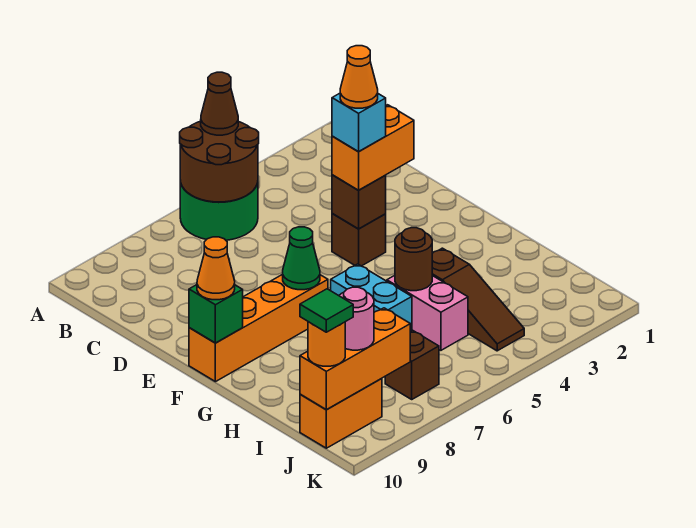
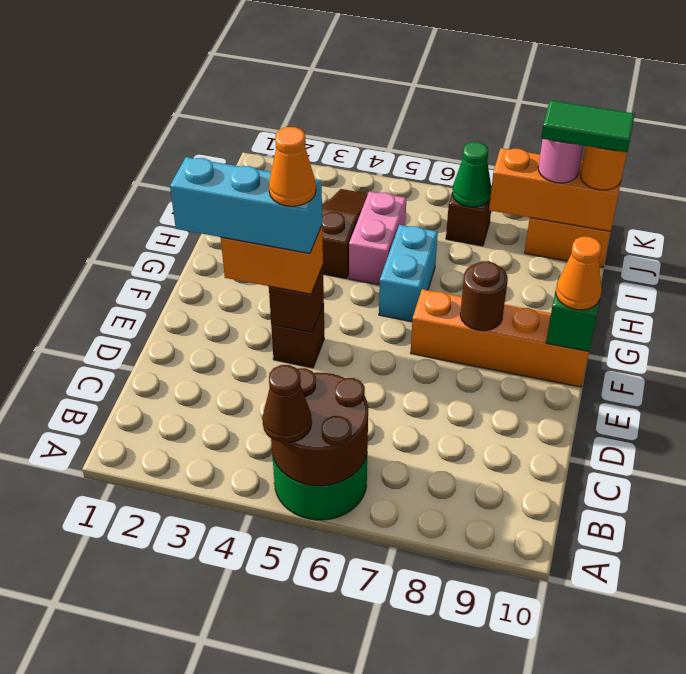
cyan 1x1 brick [332,93,386,152] -> cyan 1x3 brick [170,157,322,253]
green 1x1 cone [283,227,320,290] -> green 1x1 cone moved to [452,142,491,207]
brown 1x1 round brick [395,228,432,291] -> brown 1x1 round brick moved to [460,261,508,331]
green 1x1 tile [300,289,353,332] -> green 1x2 tile [541,100,635,152]

